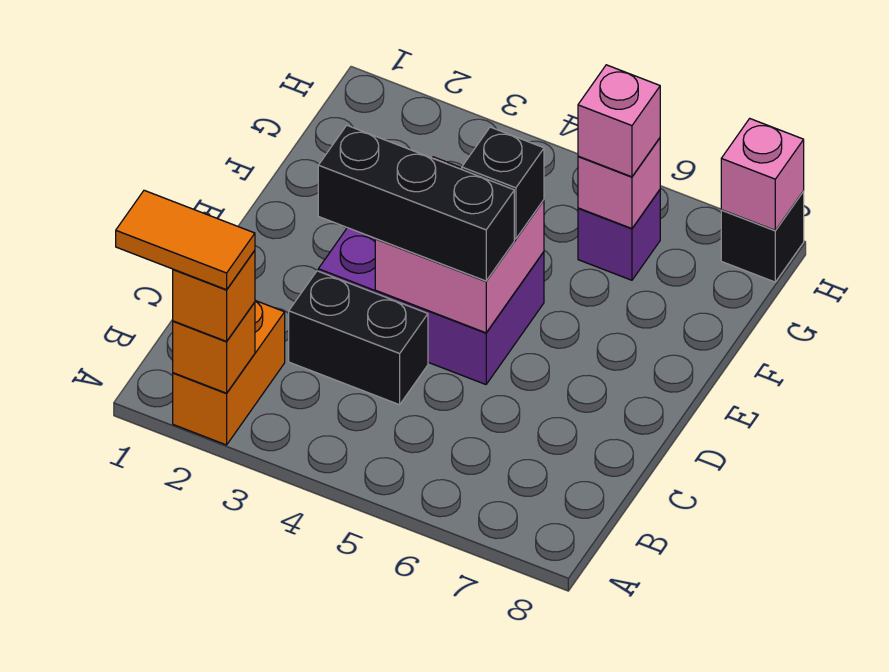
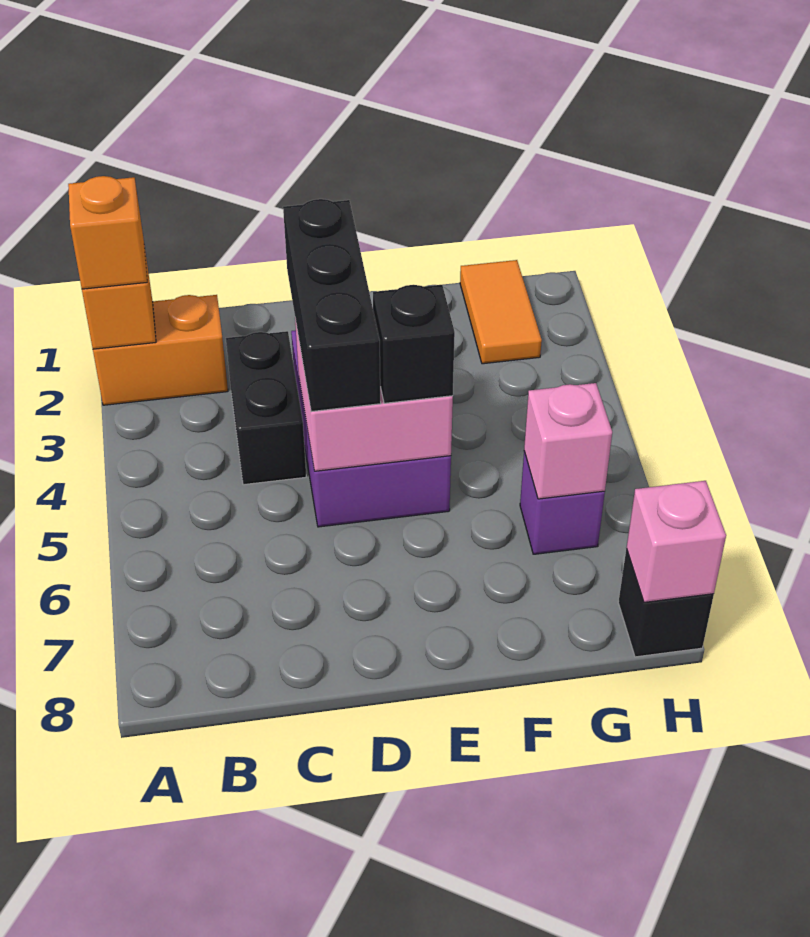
orange 1x2 tile [116,190,255,290] -> orange 1x2 tile moved to [460,260,542,364]
pink 1x1 brick [578,65,660,177] -> none

